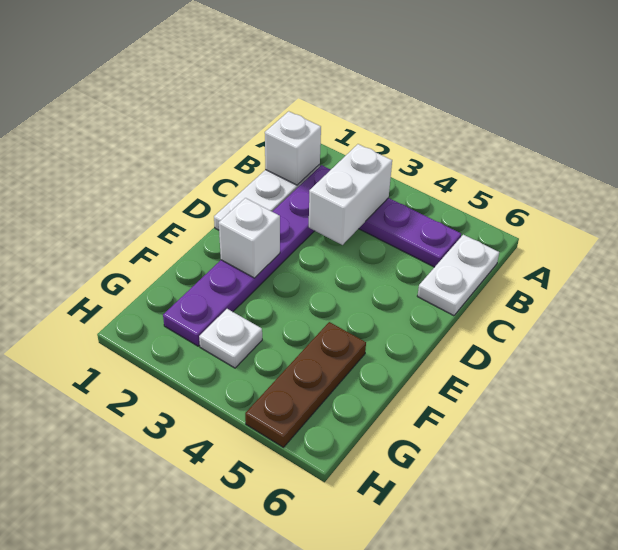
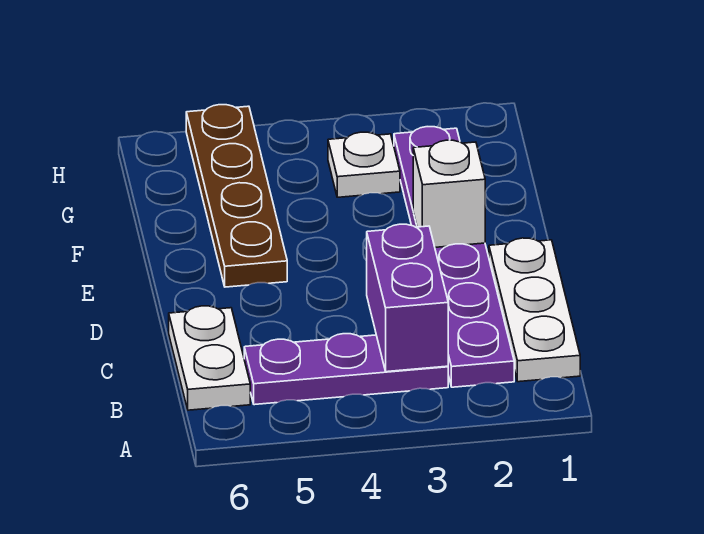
white 1x1 brick [265,111,321,185] -> none
white 1x2 brick [309,144,392,245] -> purple 1x2 brick [367,224,448,372]
brown 1x3 plate [245,322,366,447] -> brown 1x4 plate [186,105,287,287]

